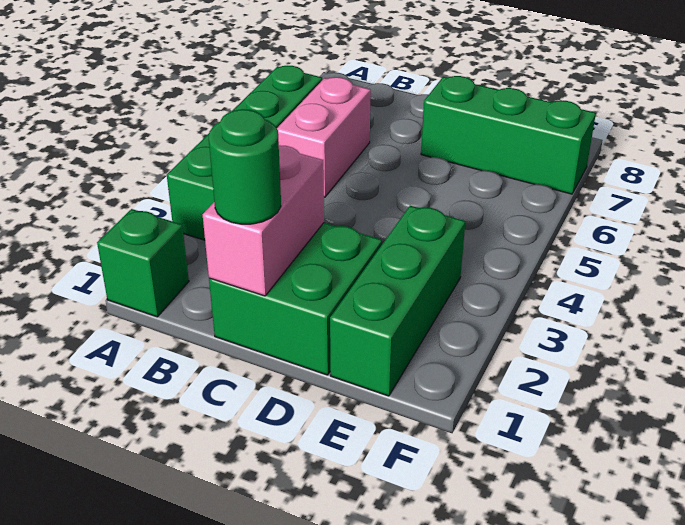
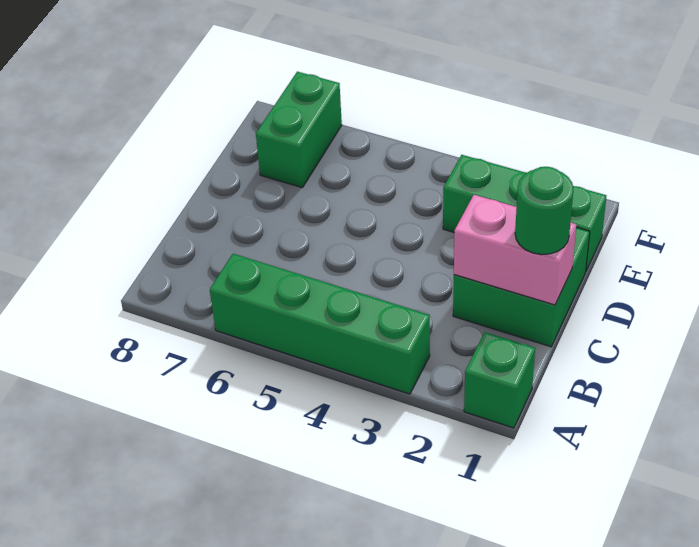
pink 1x2 brick [277,77,371,197] -> none
green 1x3 brick [421,76,596,194] -> green 1x2 brick [256,72,342,188]

